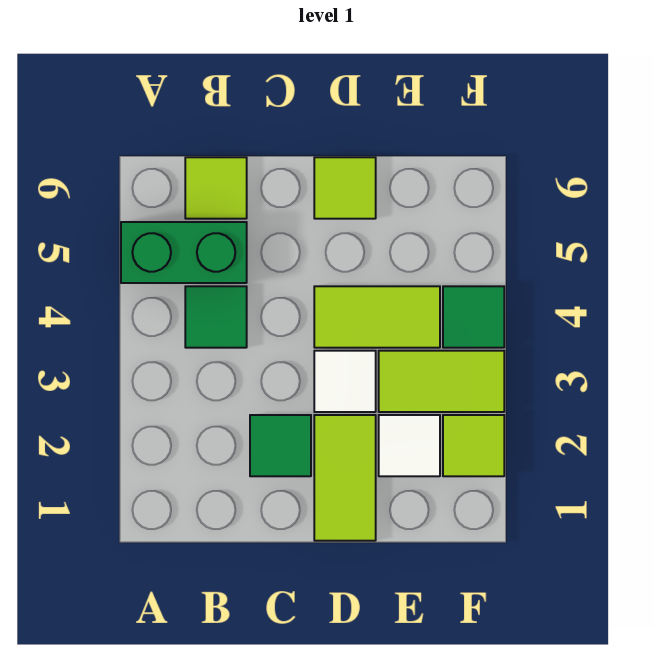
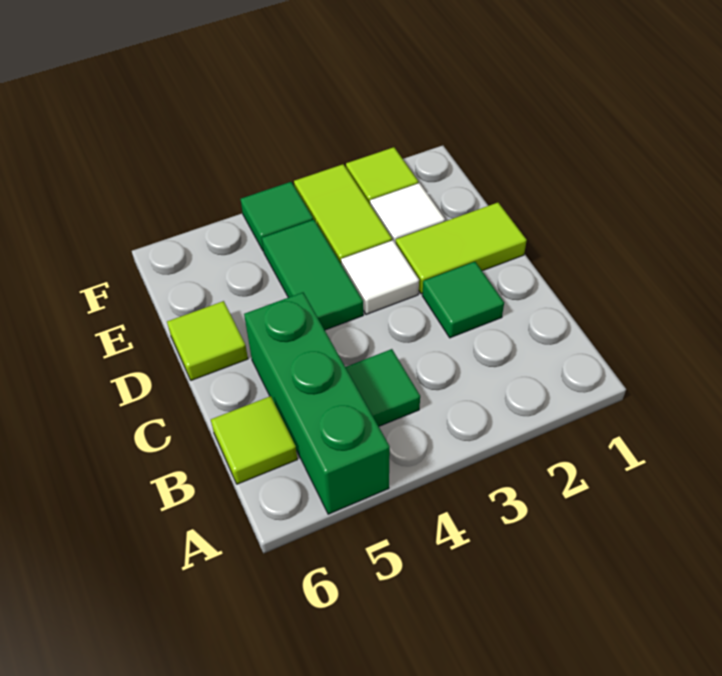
green 1x2 brick [121,222,247,283] -> green 1x3 brick [244,292,390,514]
lime 1x2 tile [314,286,440,348] -> green 1x2 tile [262,220,363,330]

